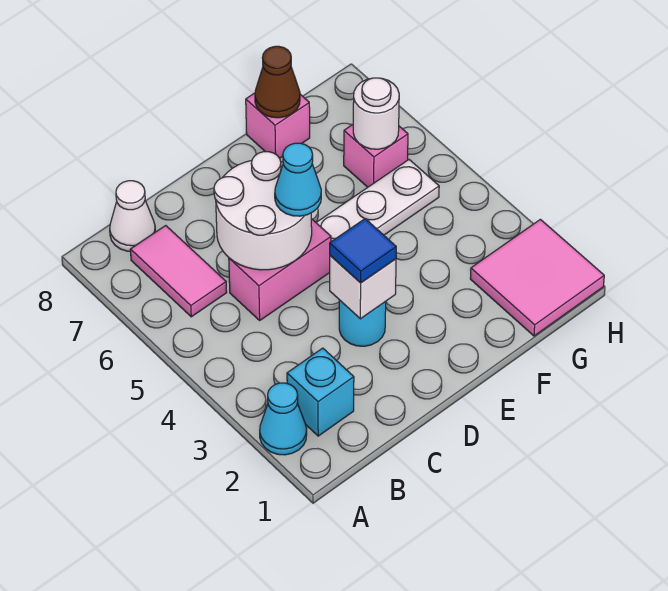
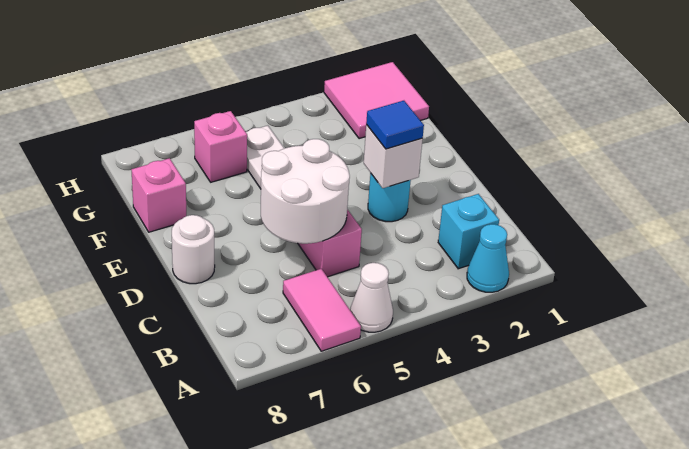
pink 1x2 tile [130,226,227,317] -> pink 1x2 tile turned to [283,269,361,351]
white 1x1 cone [110,181,155,251] -> white 1x1 cone moved to [350,263,393,332]
cyan 1x1 cone [275,143,321,216] -> none
brown 1x1 cone [255,46,300,118] -> none
white 1x1 round brick [353,78,399,149] -> white 1x1 round brick moved to [172,215,215,284]

